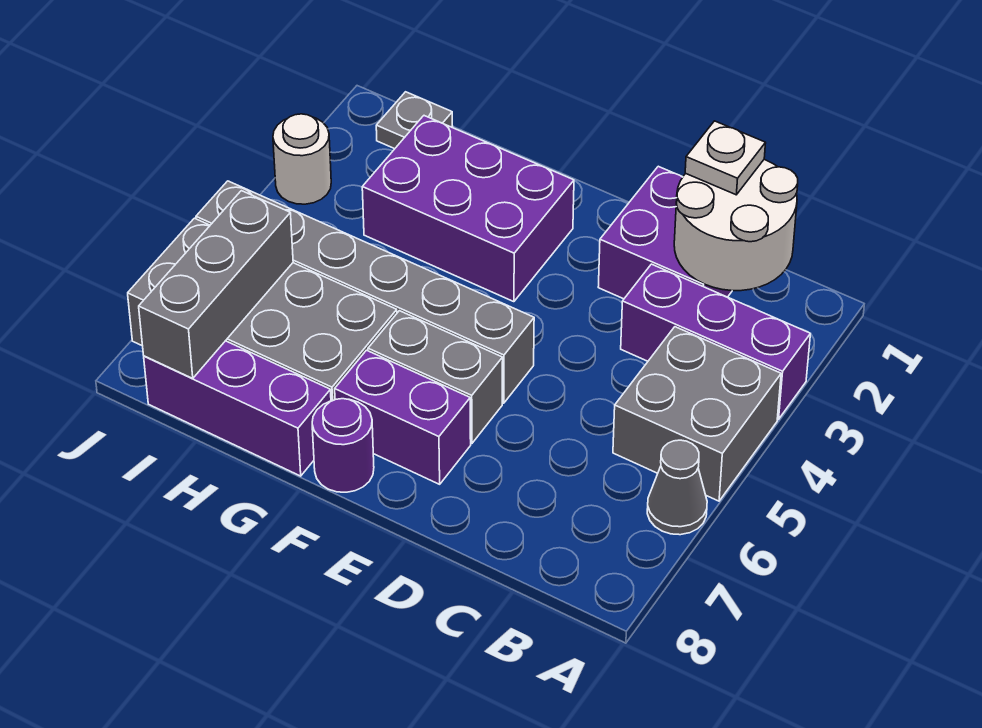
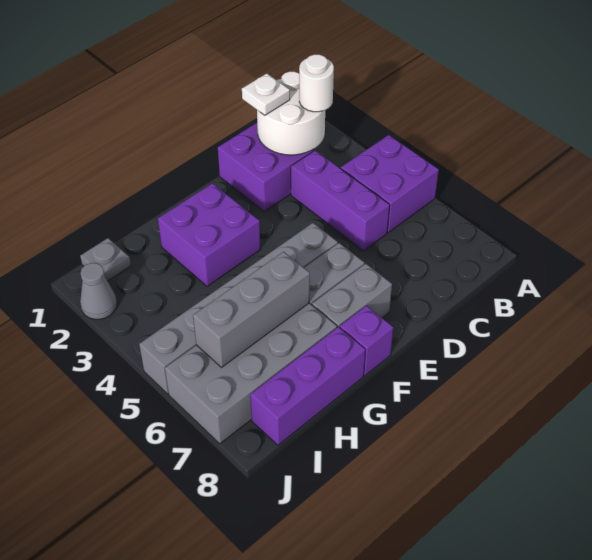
purple 1x3 brick [621,264,810,419] -> purple 1x3 brick turned to [291,150,390,251]
grey 2x2 brick [613,327,781,501] -> purple 2x2 brick [341,135,439,232]
grey 1x1 cone [647,440,707,535] -> grey 1x1 cone moved to [80,263,117,319]
purple 1x2 brick [335,350,471,484] -> grey 1x2 brick [312,264,392,328]
purple 2x3 brick [362,116,574,302] -> purple 2x2 brick [158,183,261,286]
purple 1x1 round brick [312,399,374,492] -> purple 1x1 brick [340,306,393,376]
grey 1x3 brick [139,191,293,378] -> grey 1x3 brick turned to [193,252,310,367]
white 1x1 round brick [273,114,331,204] -> white 1x1 round brick moved to [299,55,334,112]

